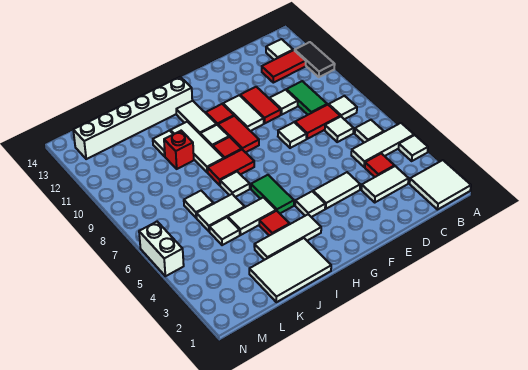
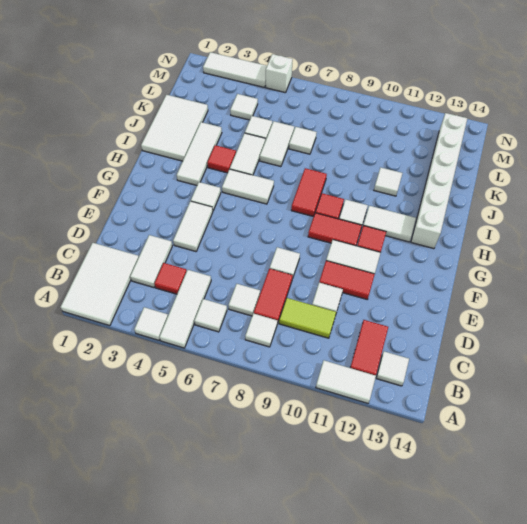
white 2x2 tile [410,160,471,210] -> white 2x3 tile [61,243,139,326]
black 1x2 tile [295,42,335,77] -> white 1x2 tile [316,360,376,403]
green 1x2 tile [286,81,327,115] -> lime 1x2 tile [279,298,336,338]
green 1x2 tile [251,175,294,213] -> white 1x2 tile [222,169,274,204]
white 1x1 tile [220,172,250,197] -> white 1x1 tile moved to [230,94,258,120]
white 1x3 tile [171,122,224,173] -> white 1x3 tile moved to [203,52,267,87]
red 1x1 brick [164,131,194,169] -> none
white 1x2 brick [139,222,184,276] -> white 1x1 brick [266,54,293,93]

